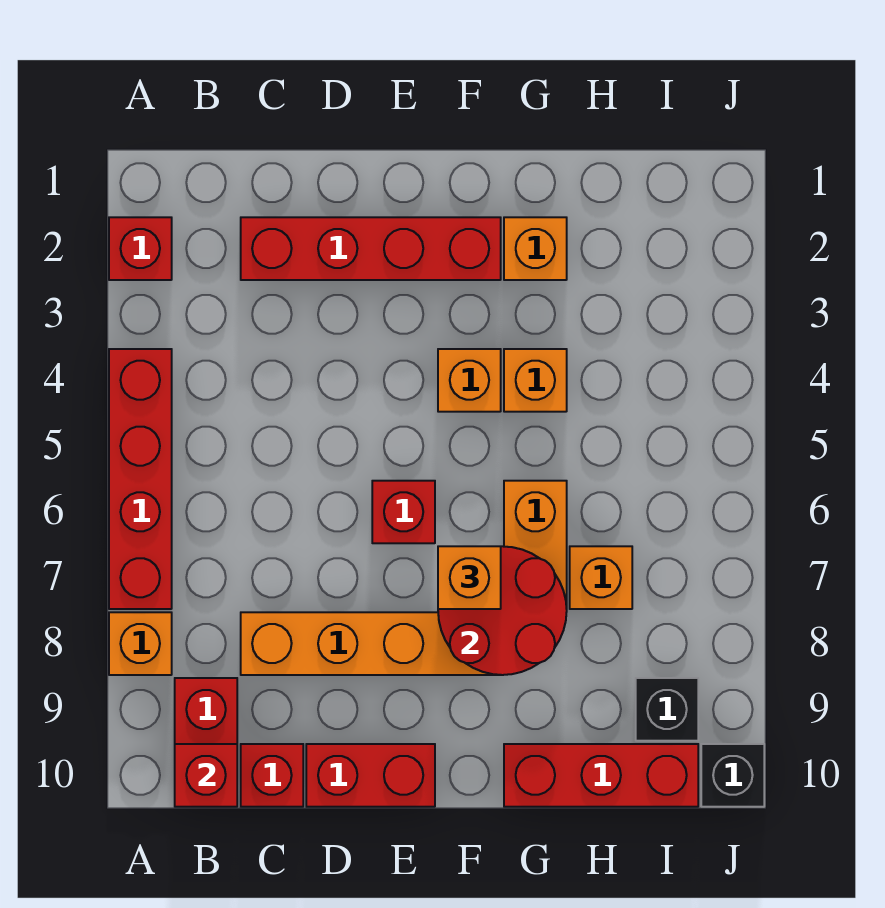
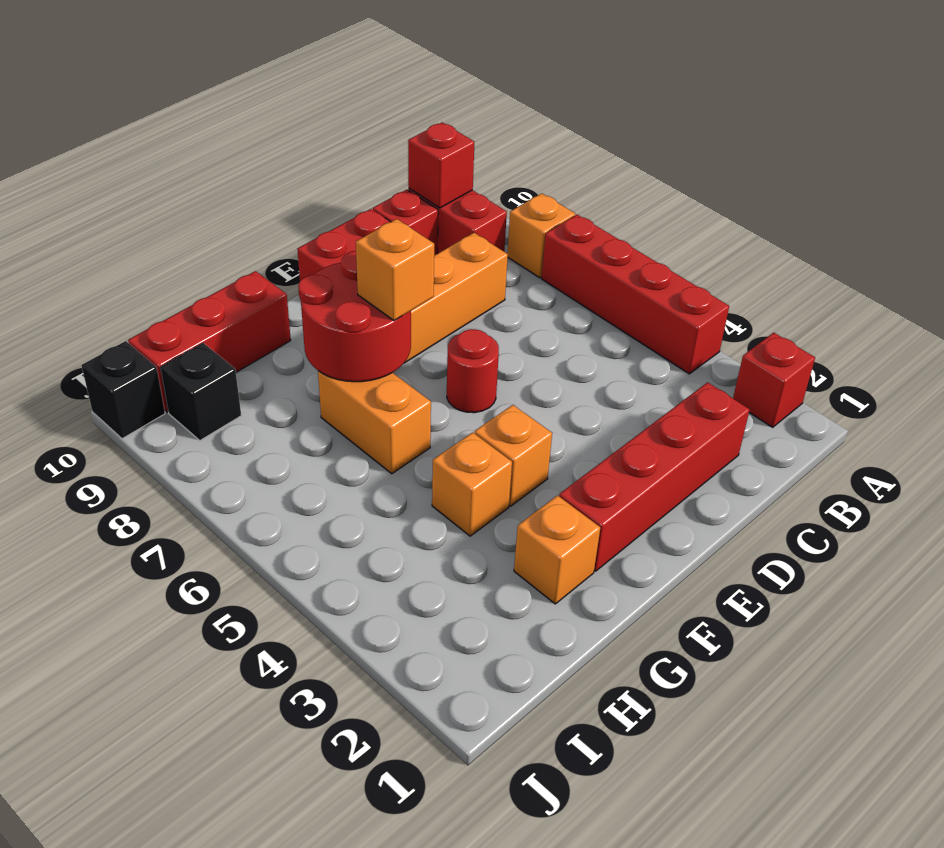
red 1x1 brick [372,481,435,543] -> red 1x1 round brick [447,329,499,413]
orange 1x1 brick [570,546,632,609] -> none

